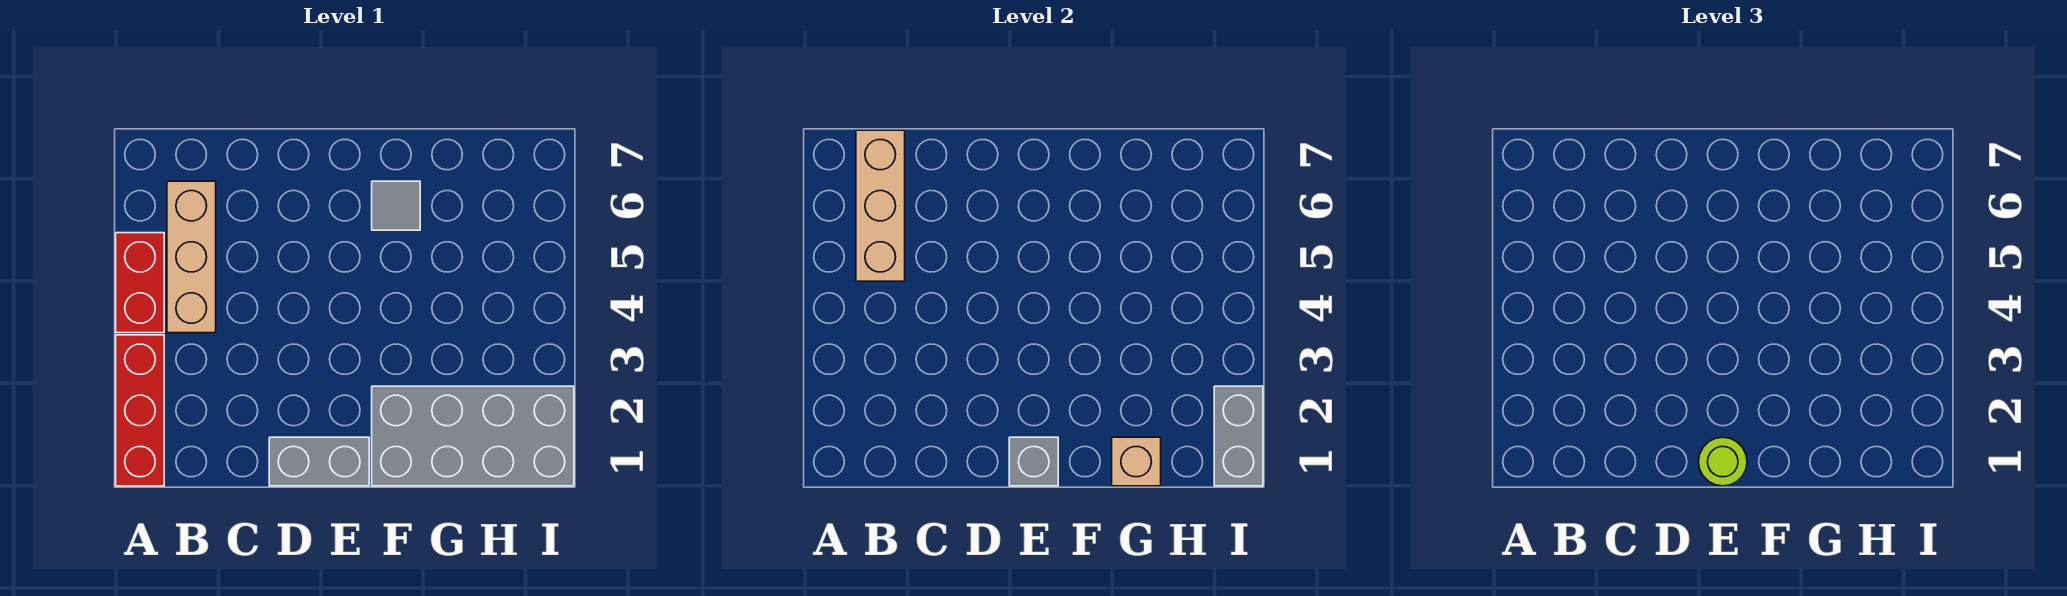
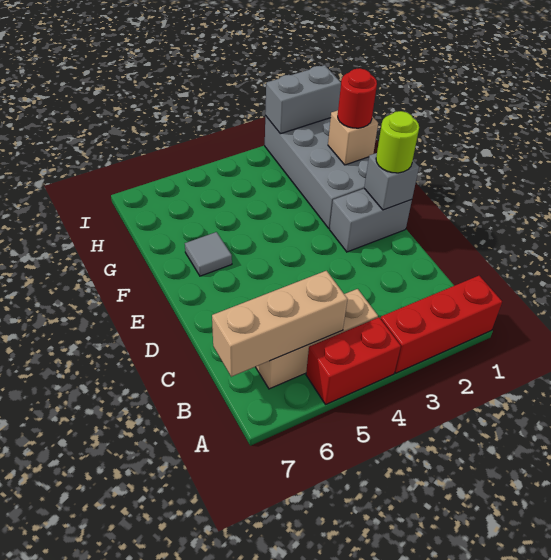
grey 1x2 brick [269,437,369,486] -> grey 1x2 brick turned to [330,189,412,252]
none -> red 1x1 round brick [338,68,377,128]

